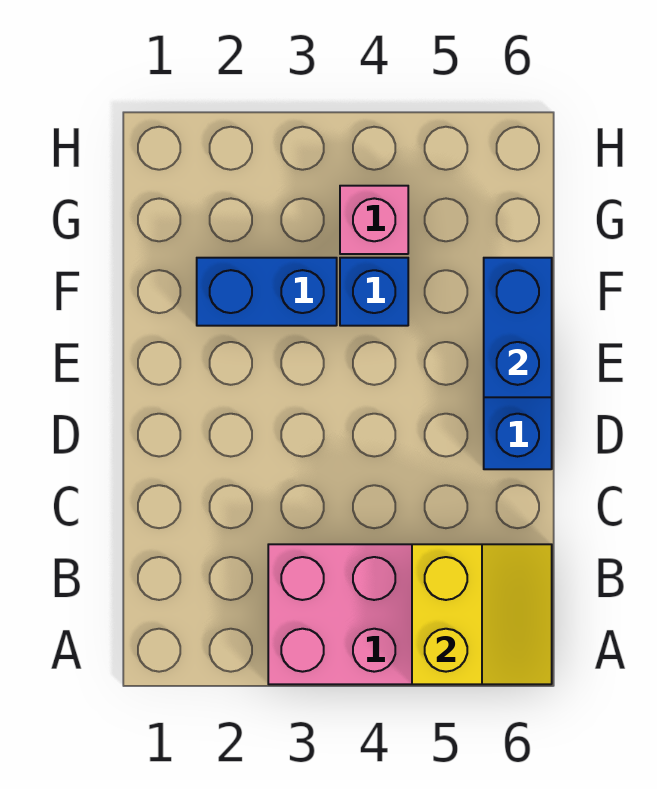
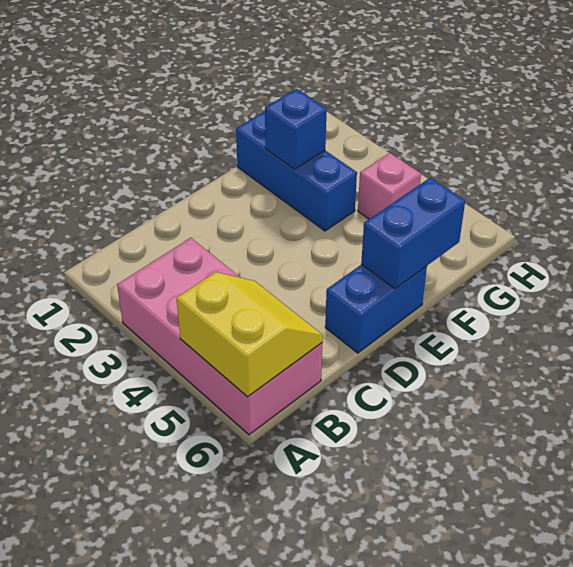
yellow 2x2 slope [412,544,552,684] -> yellow 2x2 slope turned to [177,272,323,397]
blue 1x2 brick [197,258,337,326] -> blue 1x3 brick [236,111,357,231]
blue 1x1 brick [340,258,408,326] -> blue 1x1 brick moved to [265,89,327,169]

